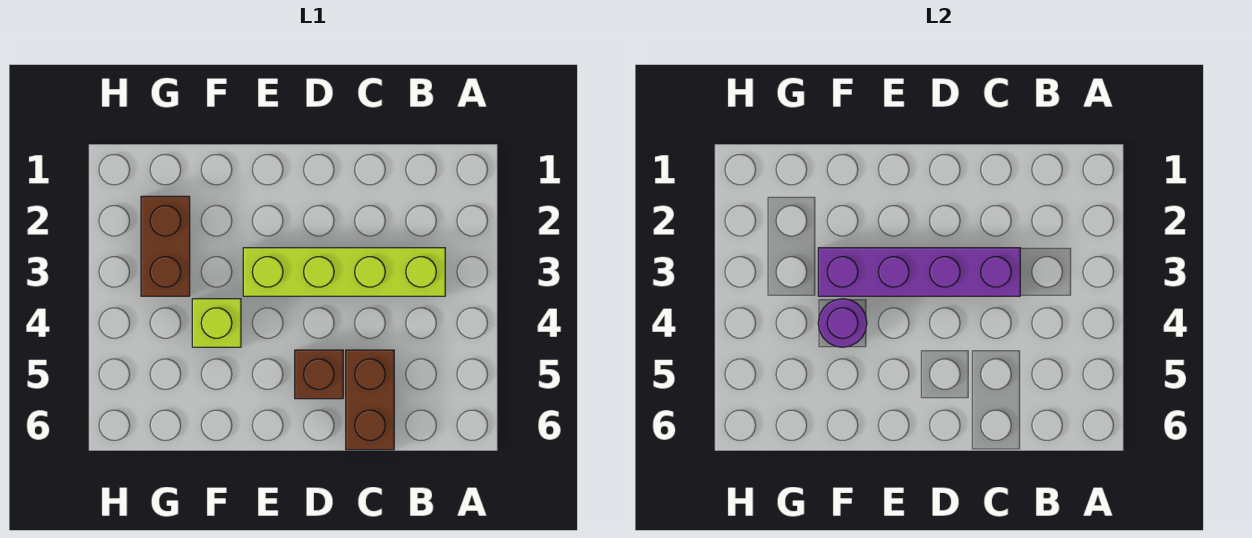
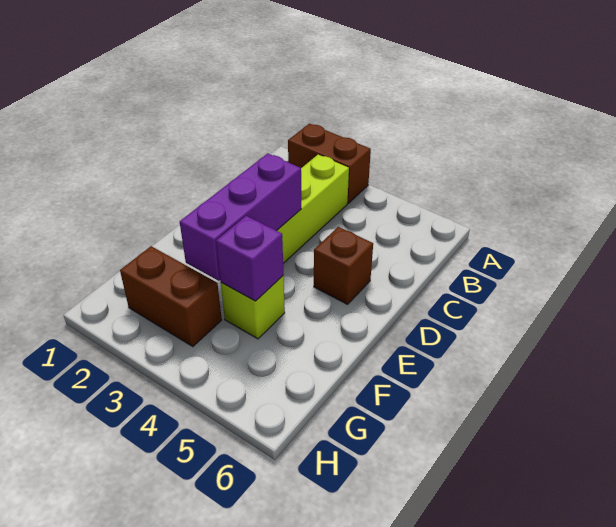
purple 1x4 brick [818,248,1020,296] -> purple 1x3 brick [180,153,301,281]
brown 1x2 brick [346,350,394,450] -> brown 1x2 brick moved to [288,124,371,203]
purple 1x1 round brick [818,299,867,347] -> purple 1x1 brick [216,216,284,301]

